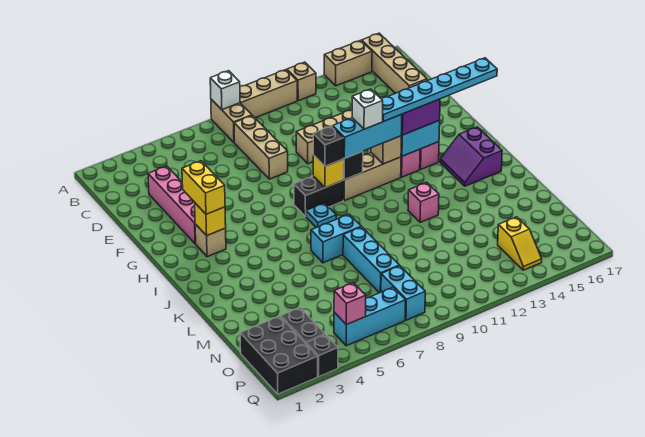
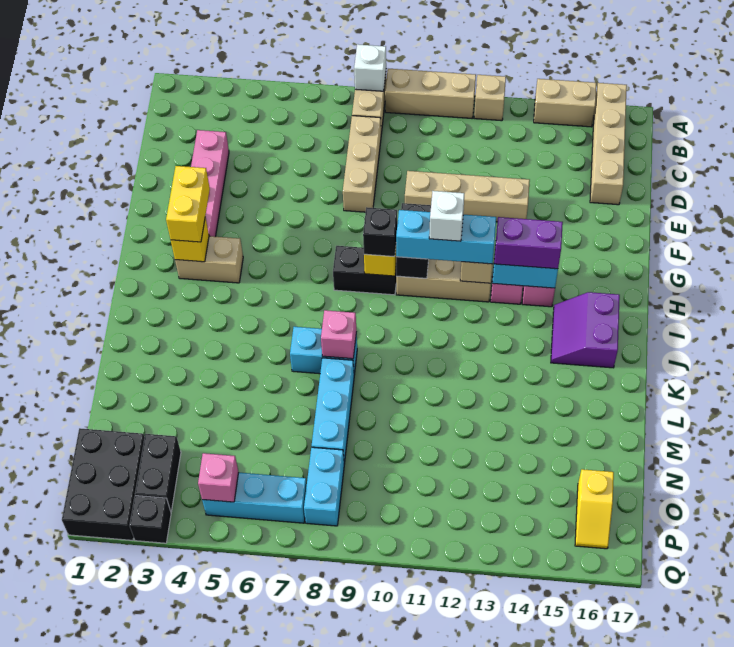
tan 1x1 brick [195,224,226,257] -> tan 1x2 brick [175,236,243,283]
cyan 1x6 plate [382,58,497,122] -> none
cyan 1x1 plate [306,203,336,228] -> none
pink 1x1 brick [408,182,439,222] -> pink 1x1 brick moved to [321,310,357,359]
yellow 1x2 slope [498,217,542,270] -> yellow 1x2 slope moved to [575,469,614,549]

